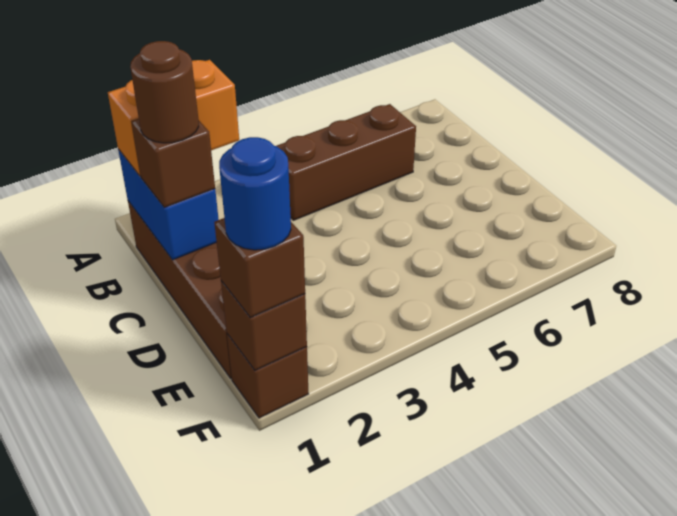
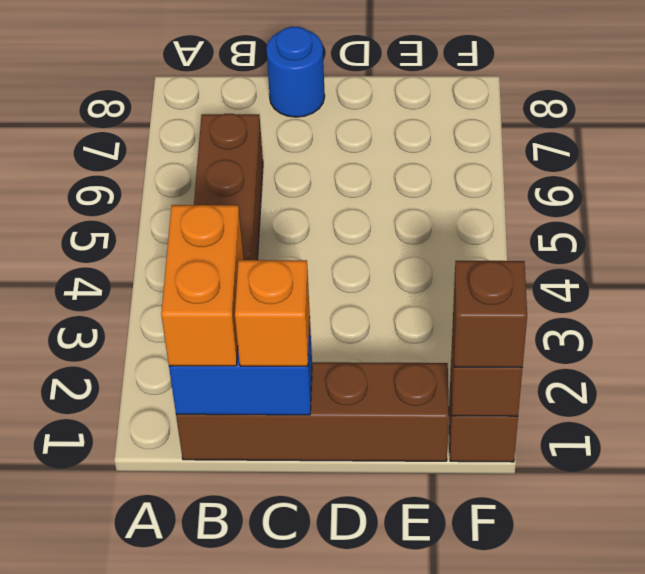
brown 1x1 brick [131,119,215,207] -> orange 1x1 brick [235,260,310,366]
brown 1x1 round brick [130,41,199,143] -> none
blue 1x1 round brick [219,137,291,250] -> blue 1x1 round brick moved to [266,27,325,117]

